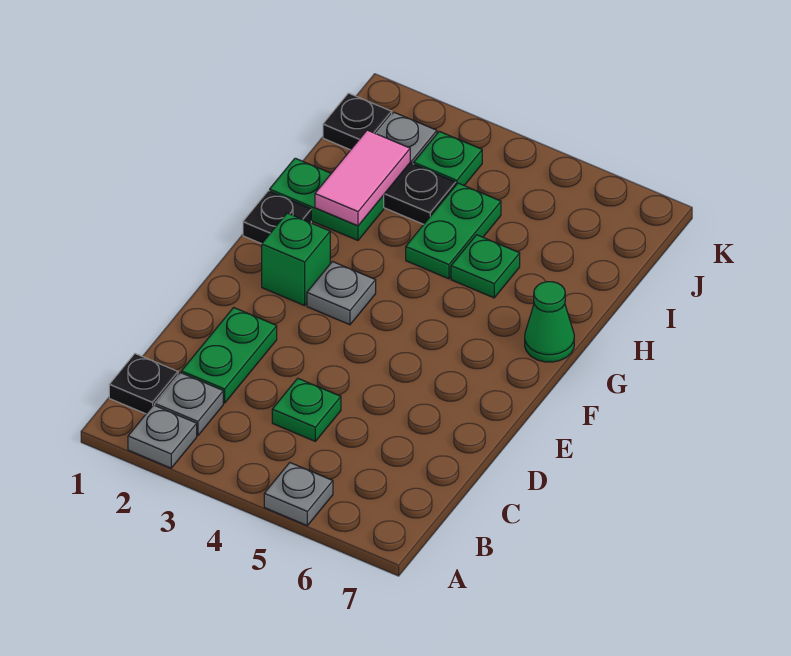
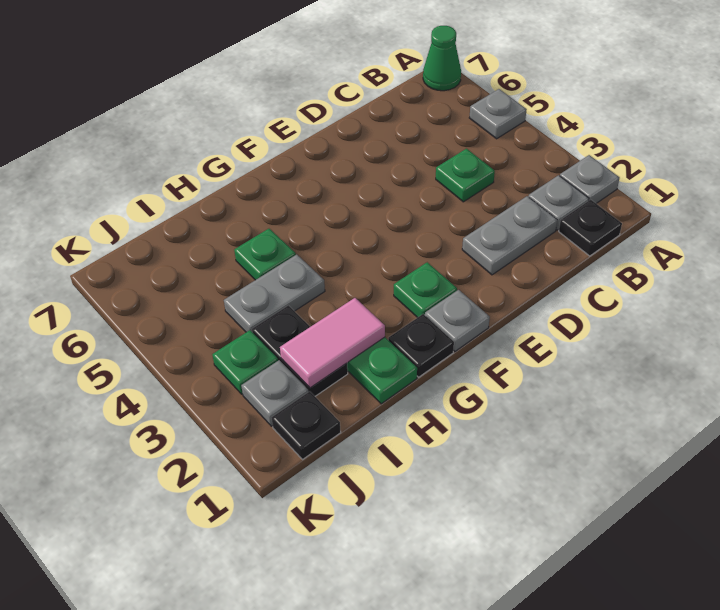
green 1x2 plate [181,308,277,403] -> grey 1x2 plate [462,196,557,275]
green 1x1 brick [262,213,330,305] -> green 1x1 plate [394,262,457,318]
grey 1x1 plate [307,262,376,325] -> grey 1x1 plate moved to [425,290,490,351]
green 1x1 cone [525,282,574,362] -> green 1x1 cone moved to [423,26,461,91]
green 1x2 plate [406,183,501,279] -> grey 1x2 plate [224,255,325,332]

